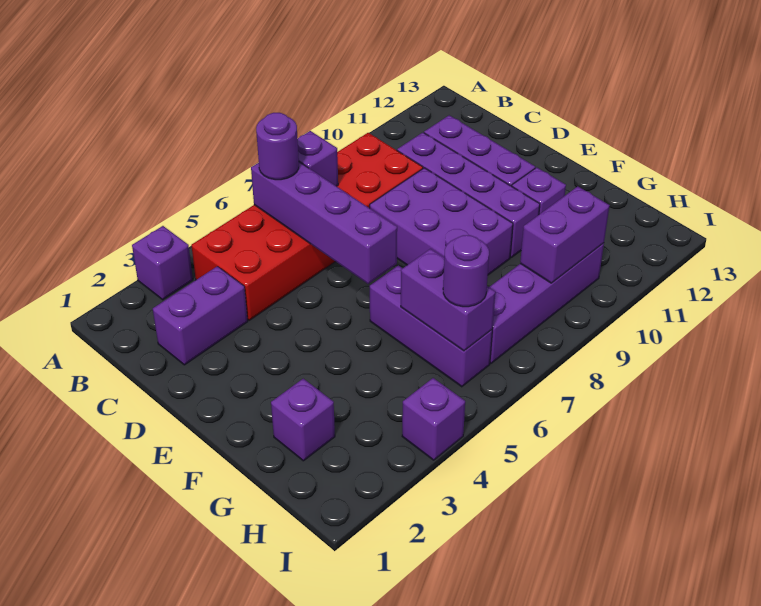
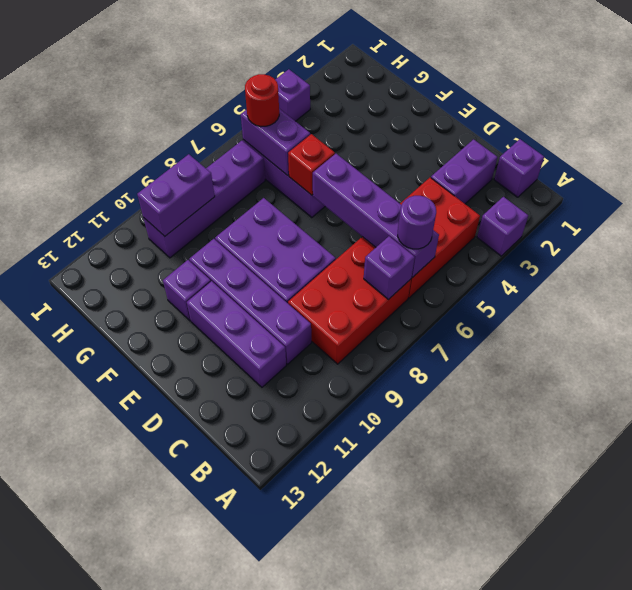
none -> red 1x1 brick [288,134,335,195]
purple 1x1 brick [271,379,335,461] -> purple 1x1 brick moved to [494,139,544,197]
purple 1x1 round brick [443,235,489,307] -> red 1x1 round brick [245,74,279,127]

